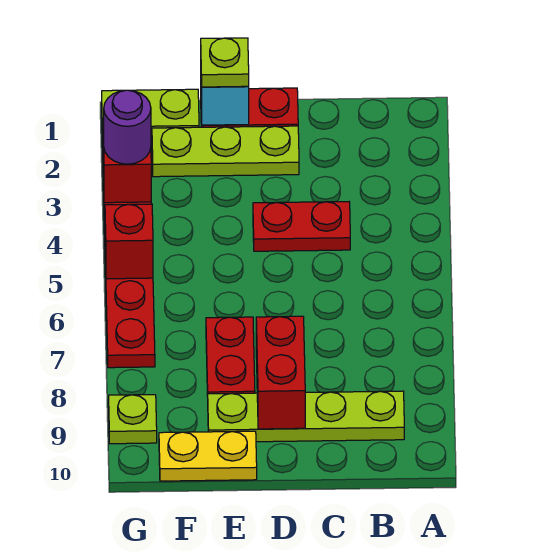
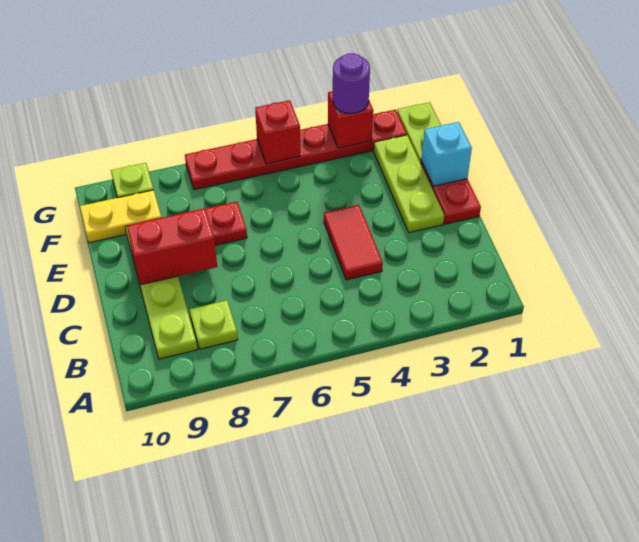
red 1x2 plate [253,202,350,251] -> red 1x2 tile [324,205,383,280]
lime 1x1 plate [201,38,249,87] -> lime 1x1 plate moved to [189,300,238,349]
yellow 1x2 plate [159,431,257,481] -> yellow 1x2 plate turned to [80,190,161,243]

